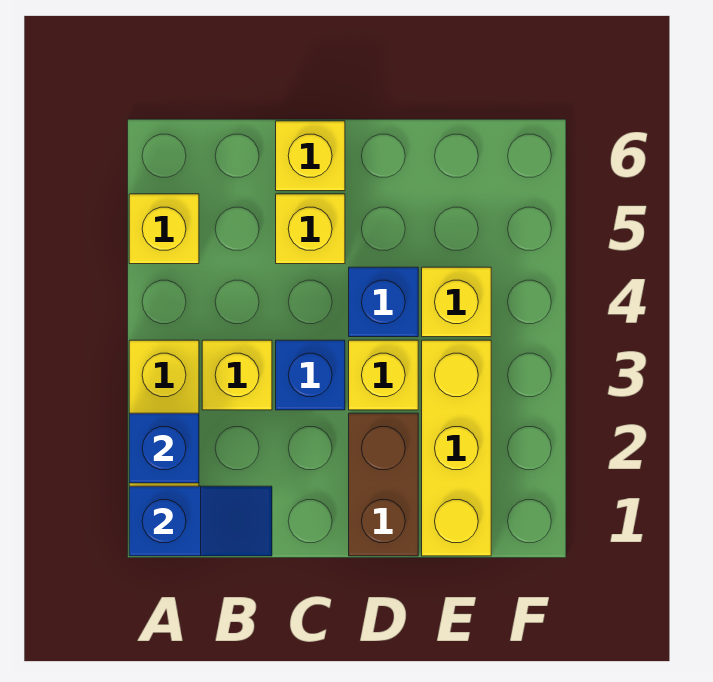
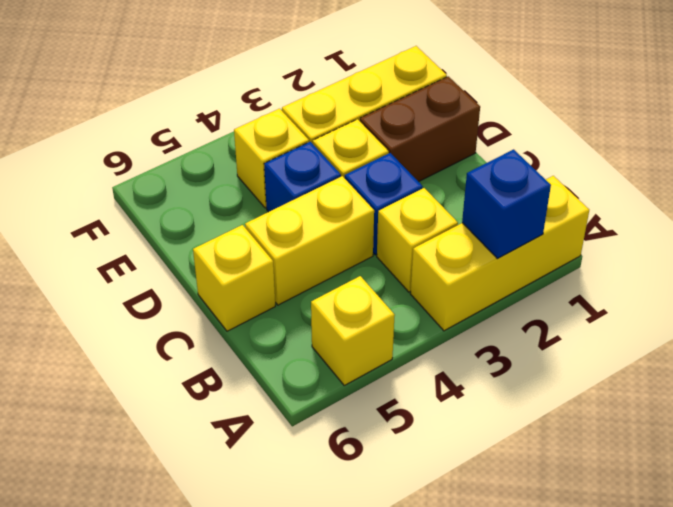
blue 1x2 slope [129,486,272,556] -> none
yellow 1x1 brick [276,194,345,264] -> yellow 1x2 brick [245,176,374,305]

